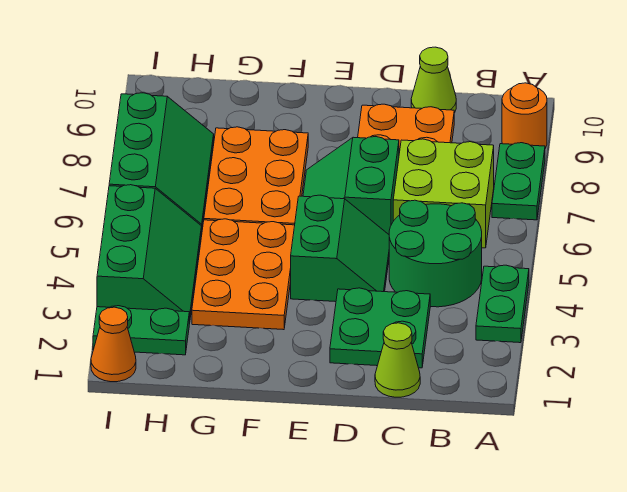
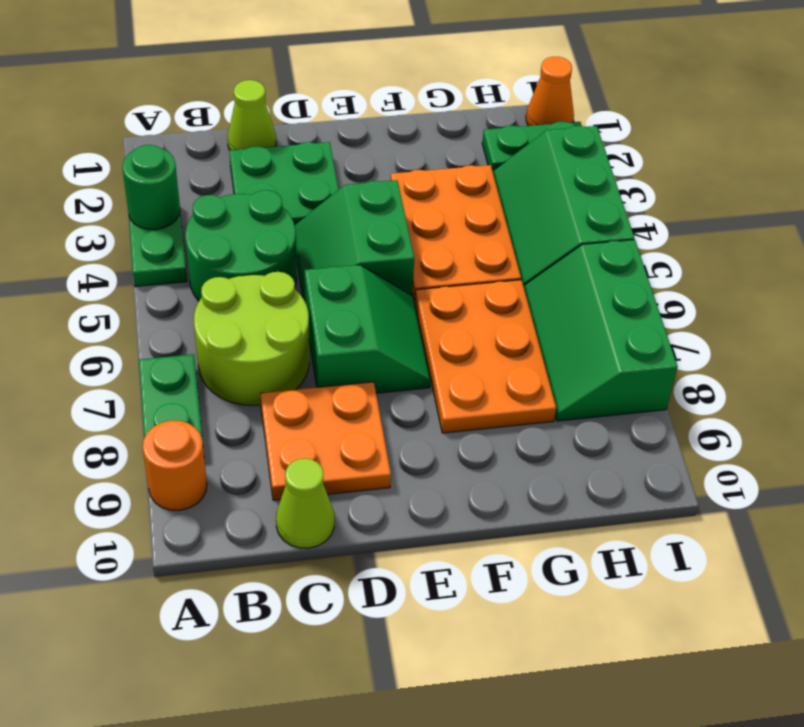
none -> green 1x1 round brick [122,145,180,230]
lime 2x2 brick [393,139,494,248] -> lime 2x2 round brick [194,272,309,405]

